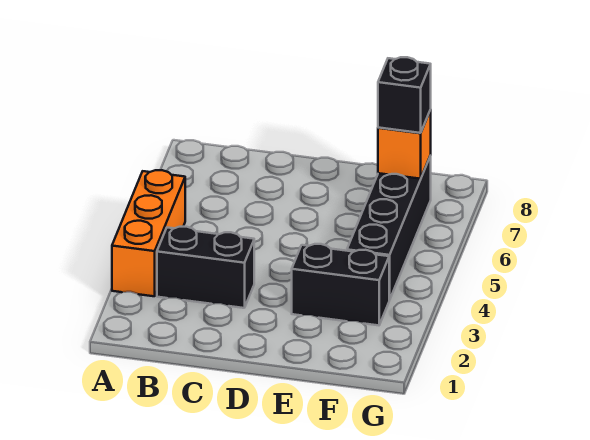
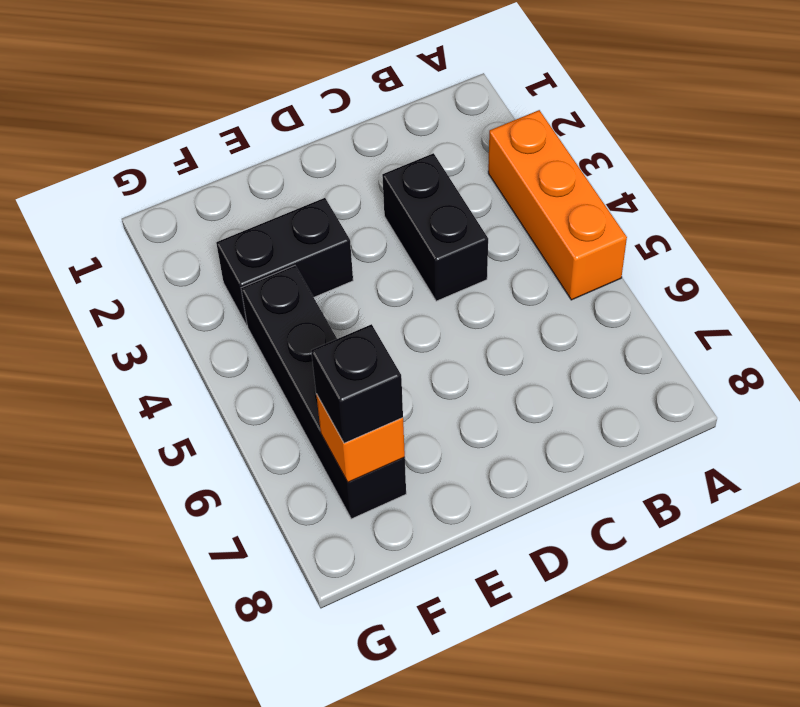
black 1x2 brick [157,227,254,308] -> black 1x2 brick turned to [382,153,488,301]

